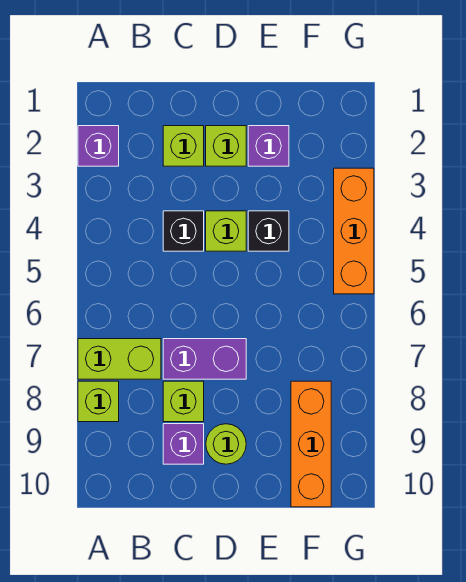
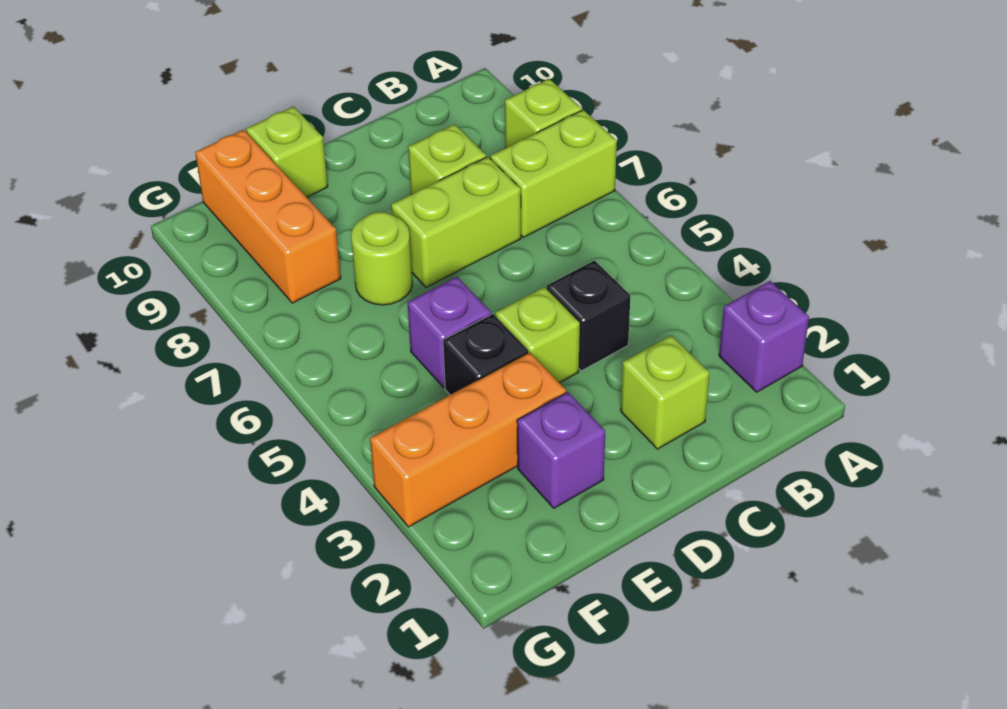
purple 1x2 brick [163,339,246,379] -> lime 1x2 brick [391,157,521,287]
purple 1x1 brick [163,424,204,464] -> purple 1x1 brick moved to [408,277,491,387]
lime 1x1 brick [206,126,246,166] -> lime 1x1 brick moved to [246,107,328,197]
lime 1x1 round brick [206,424,246,464] -> lime 1x1 round brick moved to [351,212,412,305]
orange 1x3 brick [334,168,374,294] -> orange 1x3 brick turned to [370,352,566,527]

